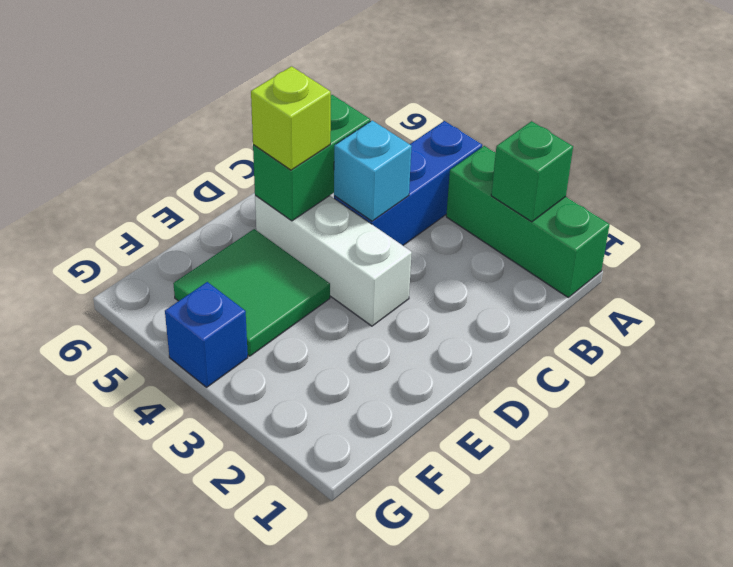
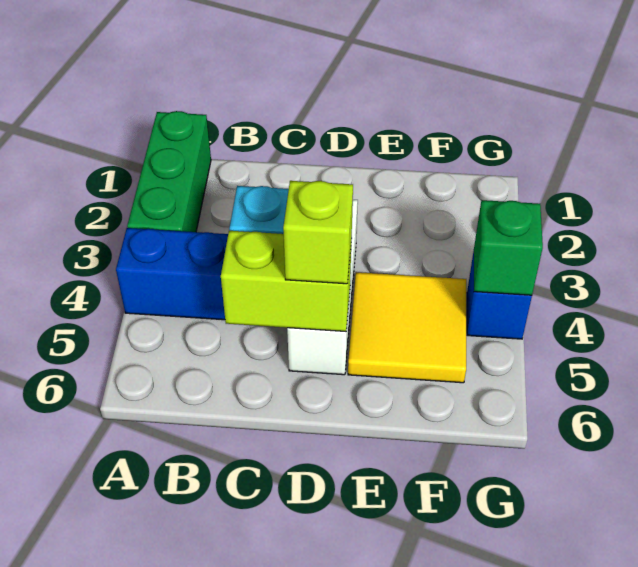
green 1x1 brick [491,121,573,222] -> green 1x1 brick moved to [474,200,543,295]
green 1x2 brick [253,95,370,221] -> lime 1x2 brick [221,231,352,331]
green 2x2 tile [173,229,330,356] -> yellow 2x2 tile [348,272,466,383]

